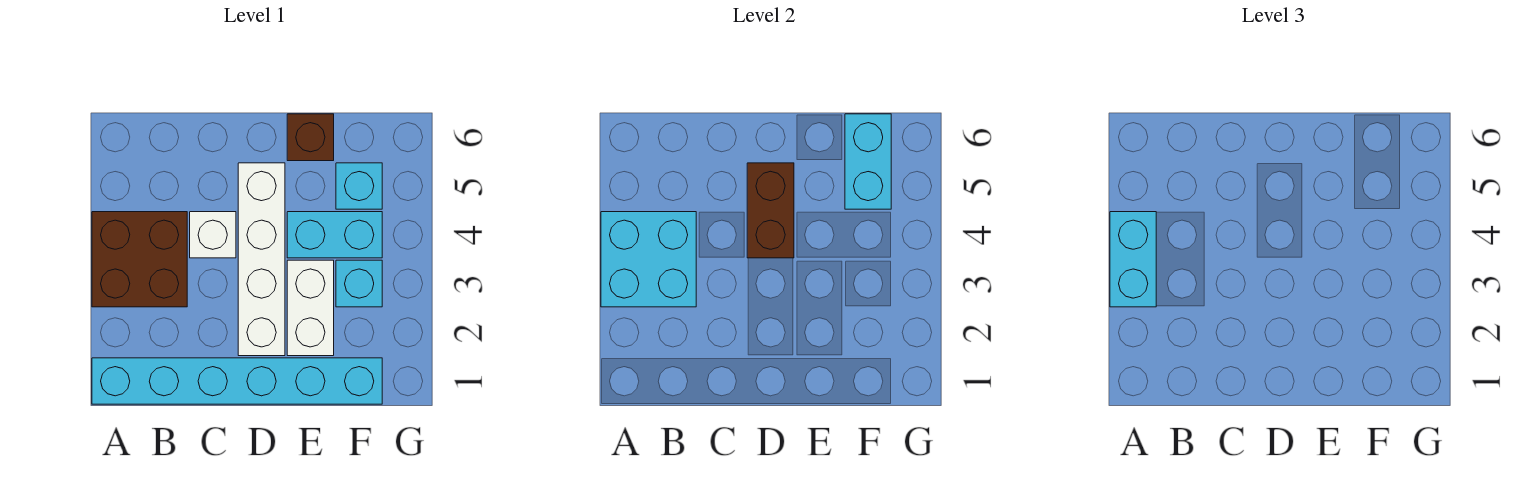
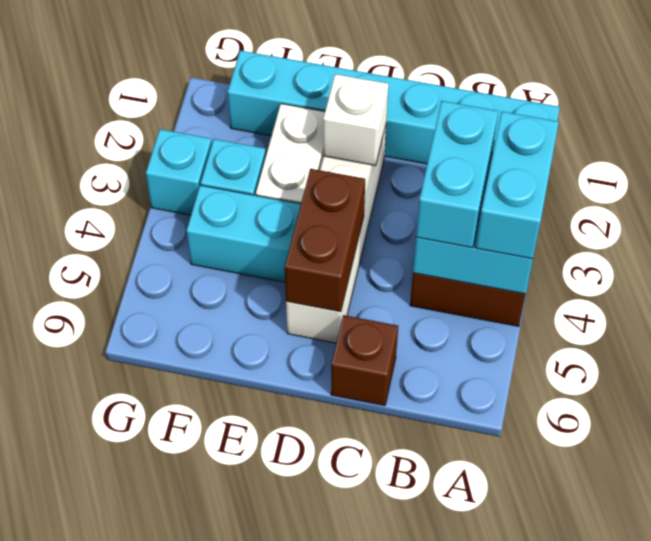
white 1x1 brick [190,212,236,258] -> white 1x1 brick moved to [323,74,388,166]
brown 1x1 brick [287,114,334,161] -> brown 1x1 brick moved to [331,315,398,406]
cyan 1x1 brick [336,163,382,209] -> cyan 1x1 brick moved to [146,129,212,215]
cyan 1x2 brick [845,114,891,209] -> cyan 1x2 brick moved to [416,101,498,248]

